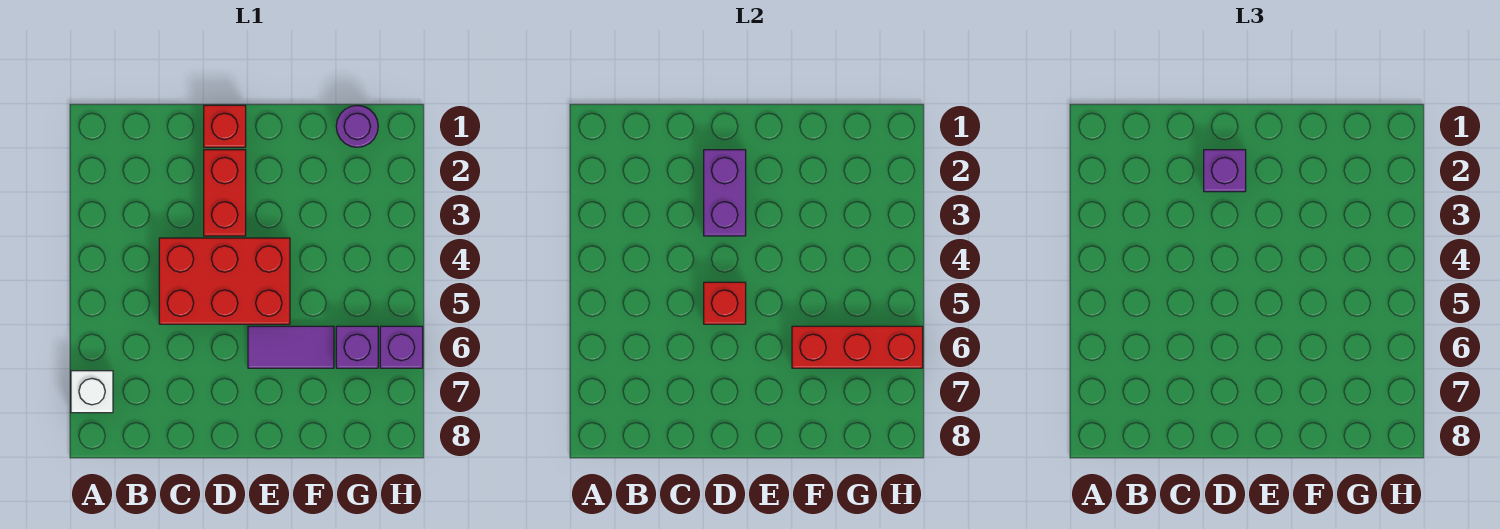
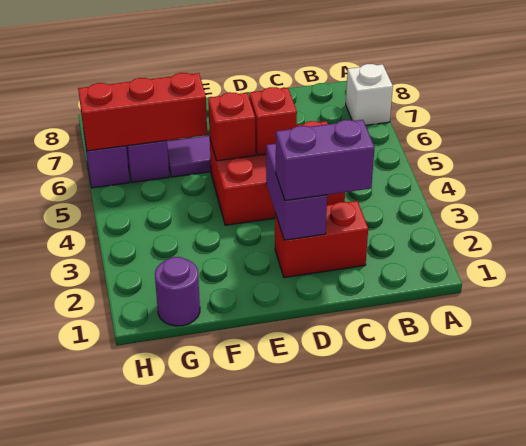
red 1x1 brick [204,105,246,147] -> red 1x1 brick moved to [208,92,255,161]
red 1x2 brick [204,150,246,236] -> red 1x2 brick turned to [275,201,368,278]
purple 1x1 brick [1204,150,1246,192] -> purple 1x2 brick [276,120,375,201]

